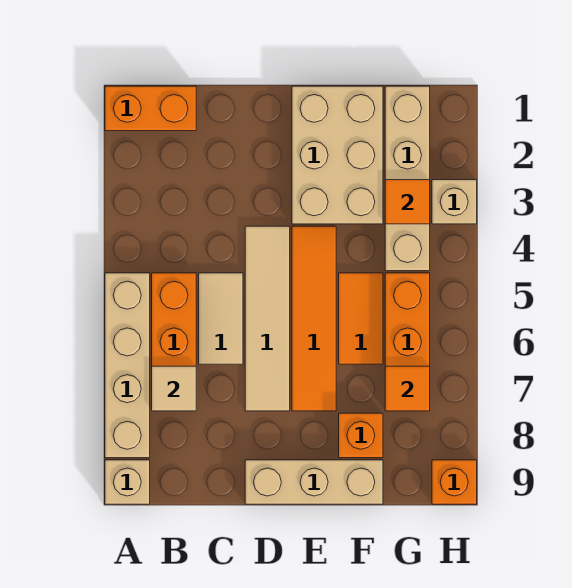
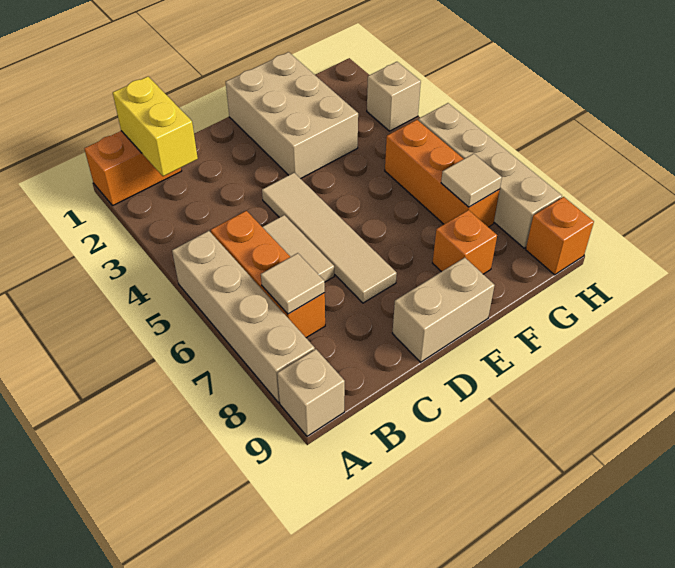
none -> yellow 1x2 brick [113,77,198,176]
tan 1x3 brick [245,460,383,504] -> tan 1x2 brick [392,258,495,362]
orange 1x4 tile [292,226,336,411] -> none
orange 1x2 tile [339,273,383,364] -> none
tan 1x4 brick [385,86,430,271] -> tan 1x4 brick moved to [418,103,562,248]
orange 1x1 tile [385,180,430,224] -> none
orange 1x1 tile [385,366,430,411] -> tan 1x1 tile [441,154,502,207]

